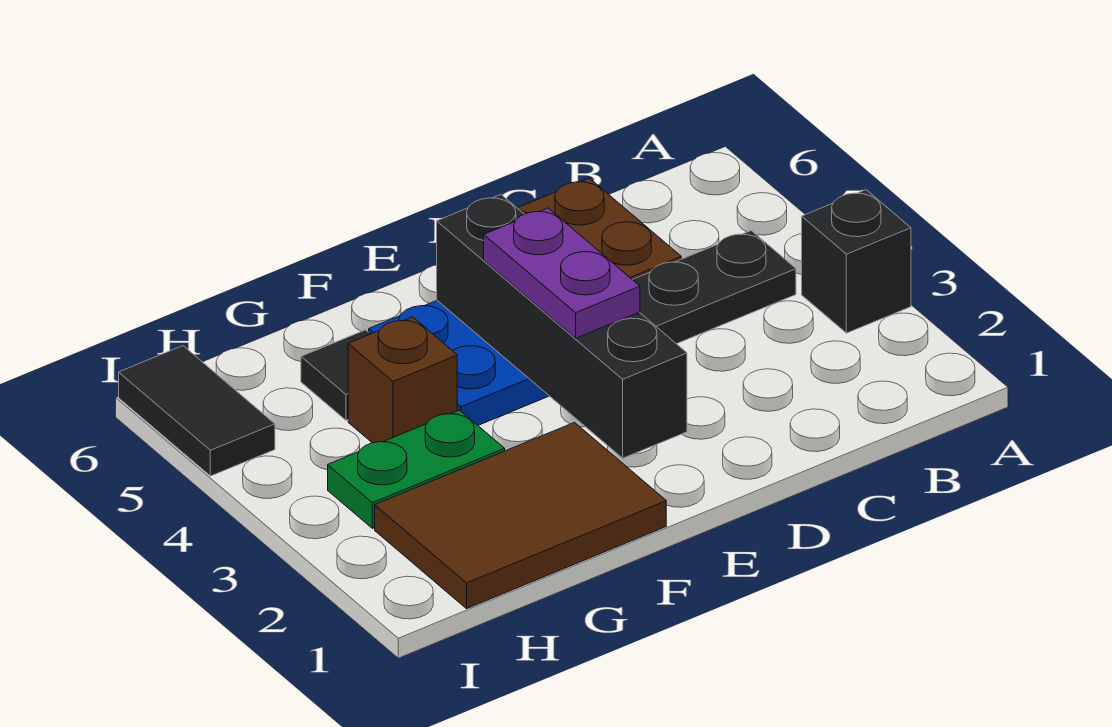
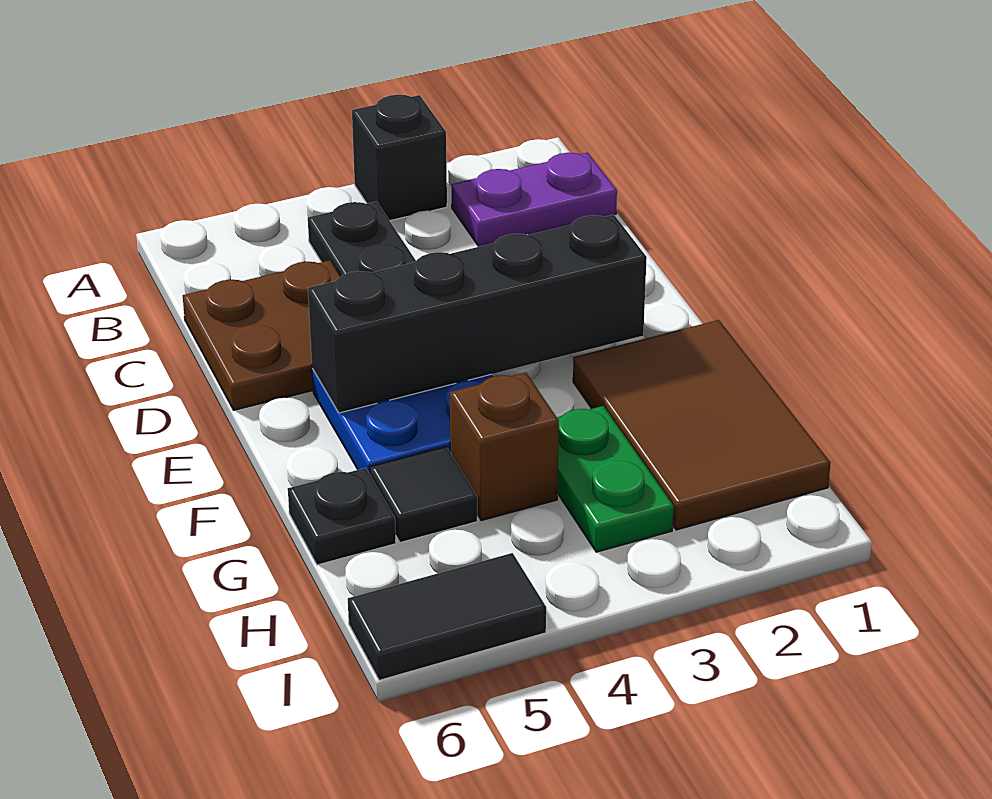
purple 1x2 plate [484,208,640,338] -> purple 1x2 plate moved to [452,153,617,247]
none -> black 1x1 plate [288,468,396,565]

